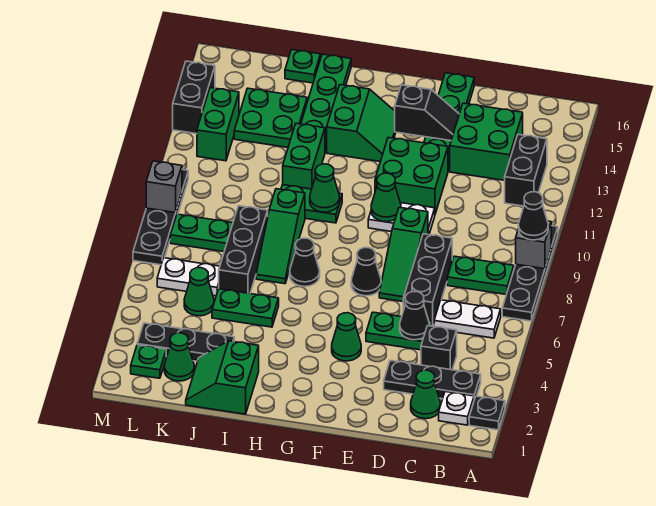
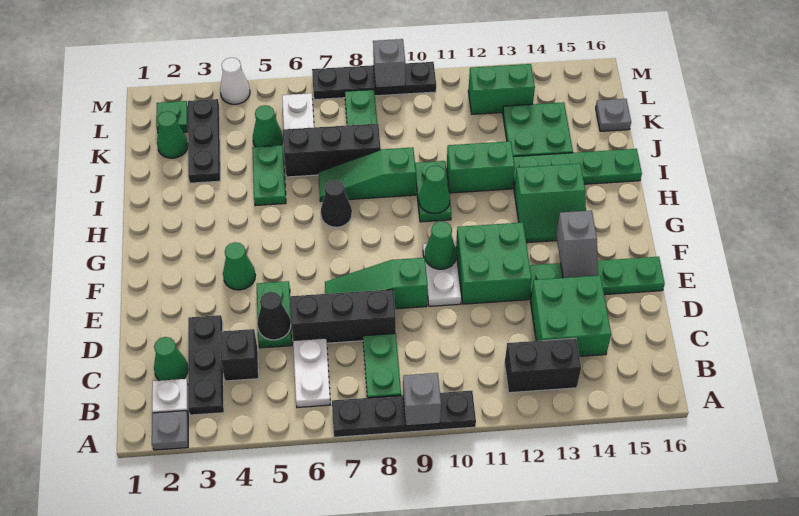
black 1x1 plate [469,396,505,430] -> grey 1x1 plate [152,411,188,450]
black 1x1 cone [519,192,548,240] -> none
black 1x2 slope [395,85,459,141] -> grey 1x2 slope [556,210,598,278]
black 1x1 cone [351,248,381,296] -> none
green 2x2 slope [186,341,259,414] -> none
green 1x1 plate [285,50,321,83] -> none
none -> grey 1x1 plate [596,99,631,131]
none -> white 1x1 cone [220,58,250,104]
black 1x2 brick [173,61,215,134] -> none

